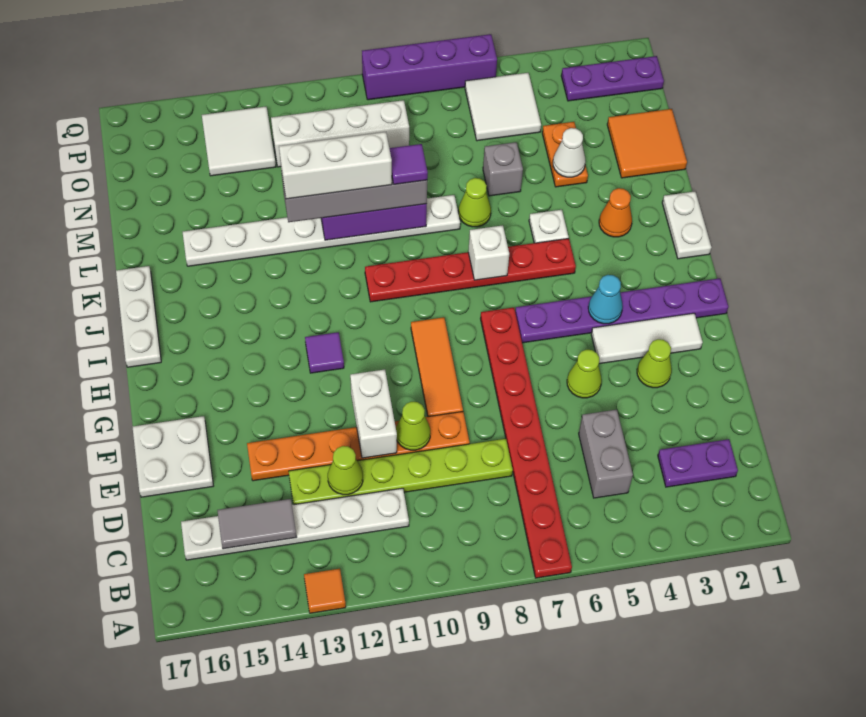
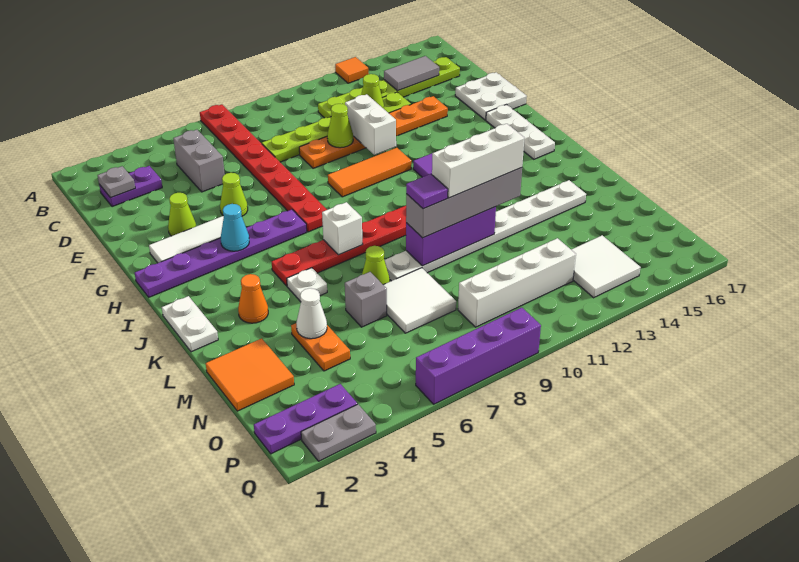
none -> grey 1x1 plate [98,166,135,198]
white 1x6 plate [181,488,409,560] -> lime 1x6 plate [318,57,460,118]
orange 1x3 tile [411,317,463,417] -> orange 1x3 tile turned to [328,148,411,197]
white 1x3 plate [116,266,161,367] -> white 1x3 plate moved to [486,104,555,159]
white 2x2 tile [465,73,541,141] -> white 2x2 tile moved to [384,268,456,333]
none -> grey 1x2 plate [301,404,376,461]

